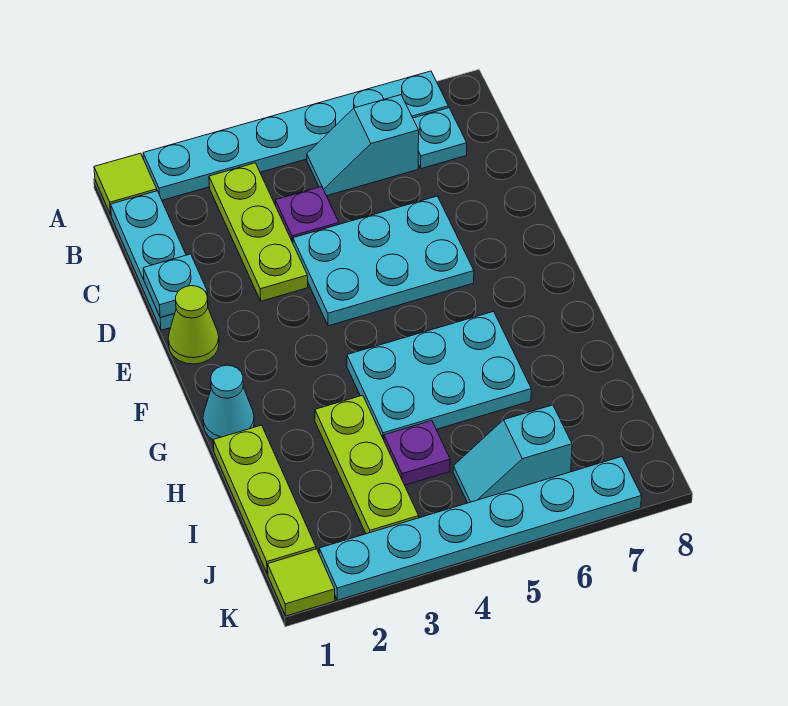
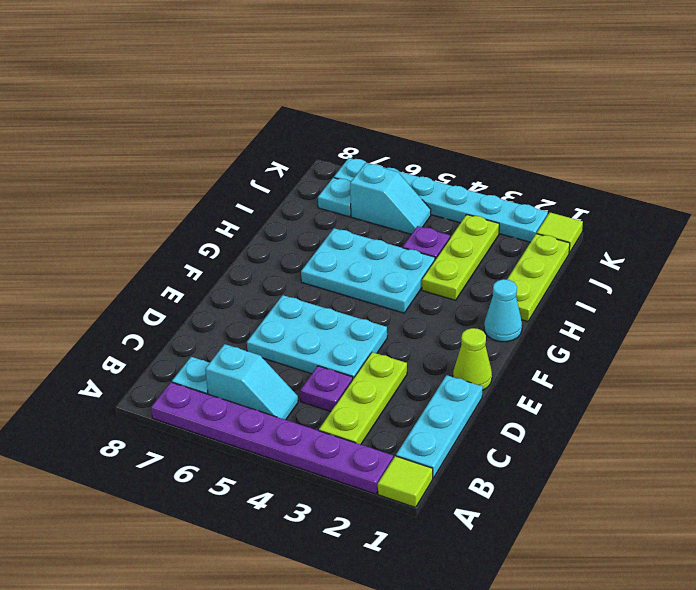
cyan 1x6 plate [143,71,448,200] -> purple 1x6 plate [151,382,393,494]
cyan 1x1 plate [143,254,208,317] -> cyan 1x1 plate moved to [318,178,351,217]

